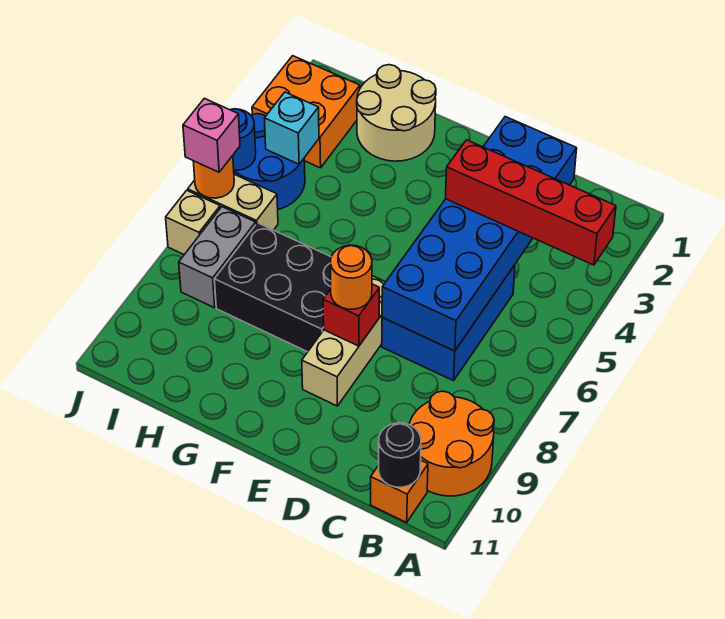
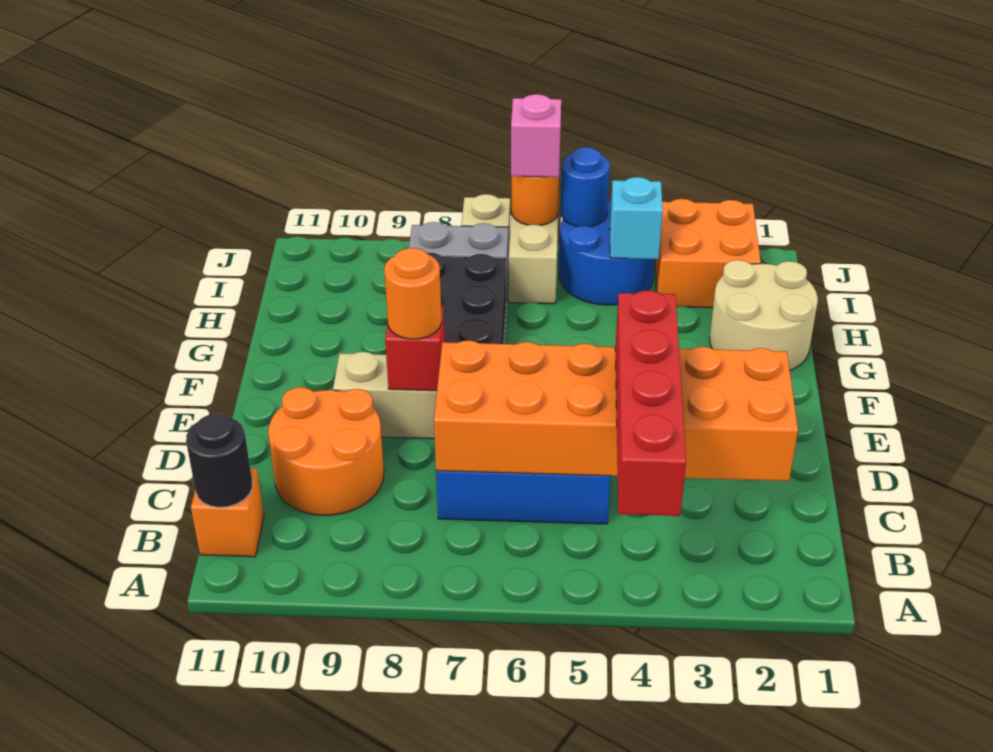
orange 2x2 round brick [409,391,494,496] -> orange 2x2 round brick moved to [268,387,384,515]
blue 2x6 brick [382,117,577,351] -> orange 2x6 brick [434,340,798,481]

